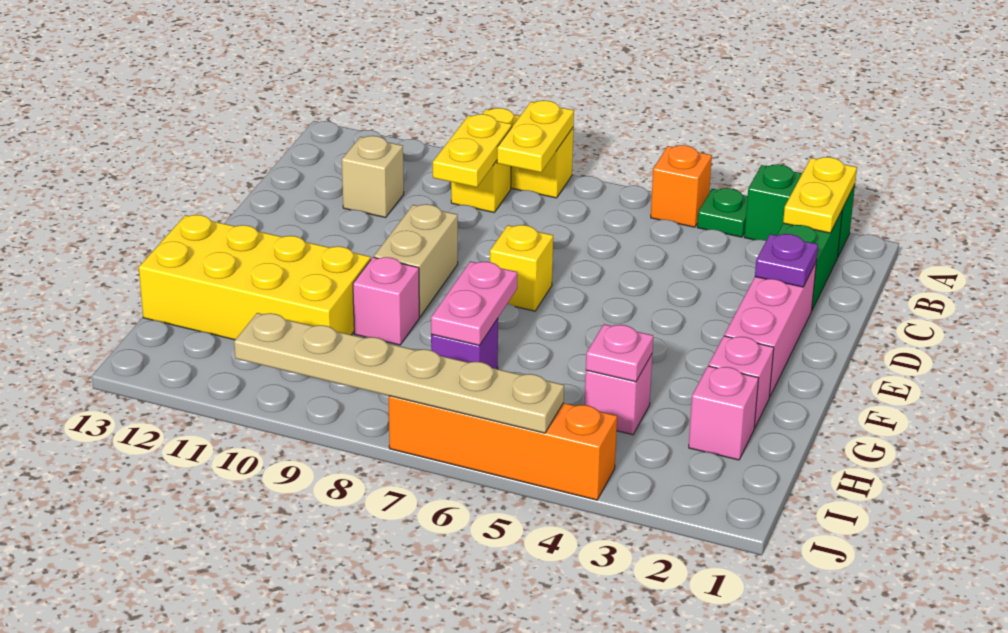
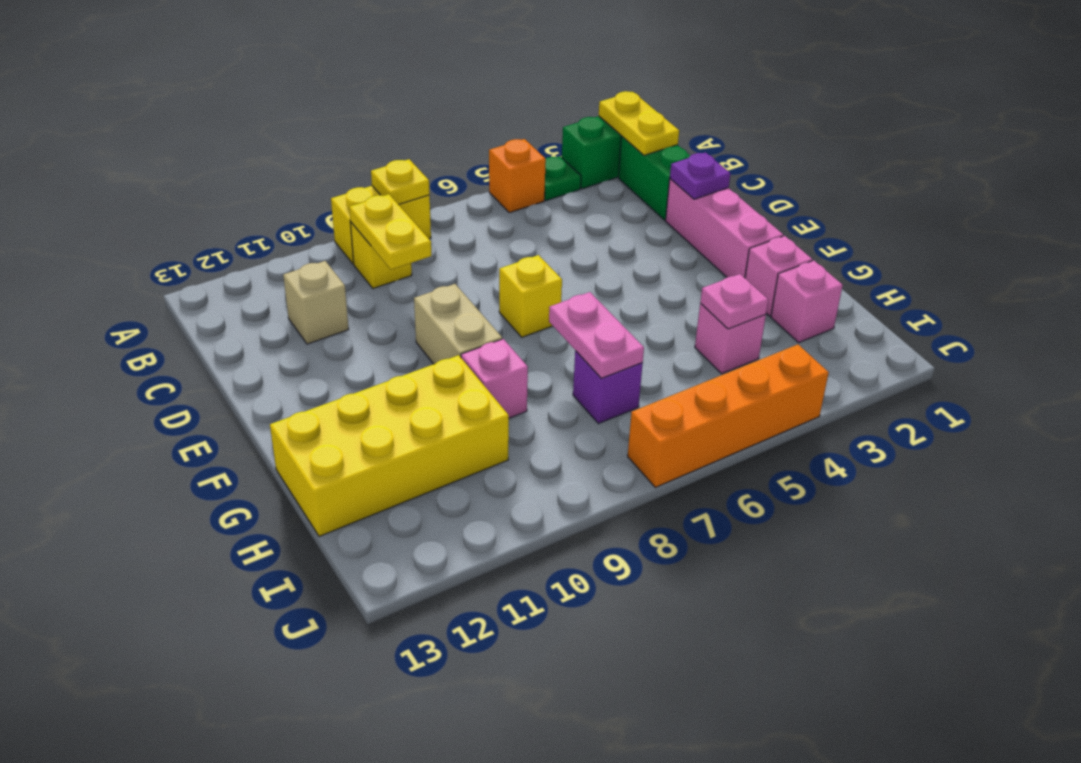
yellow 1x2 plate [497,100,574,172] -> yellow 1x1 plate [371,159,430,205]
tan 1x6 plate [234,313,564,433] -> none

